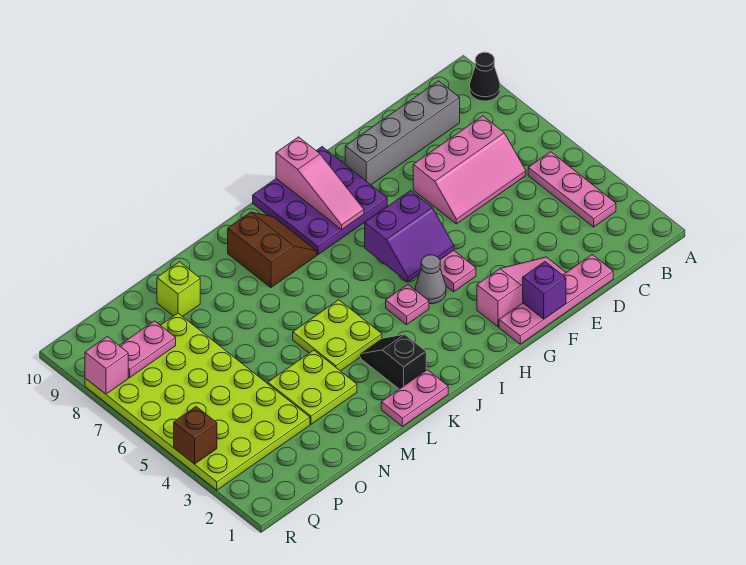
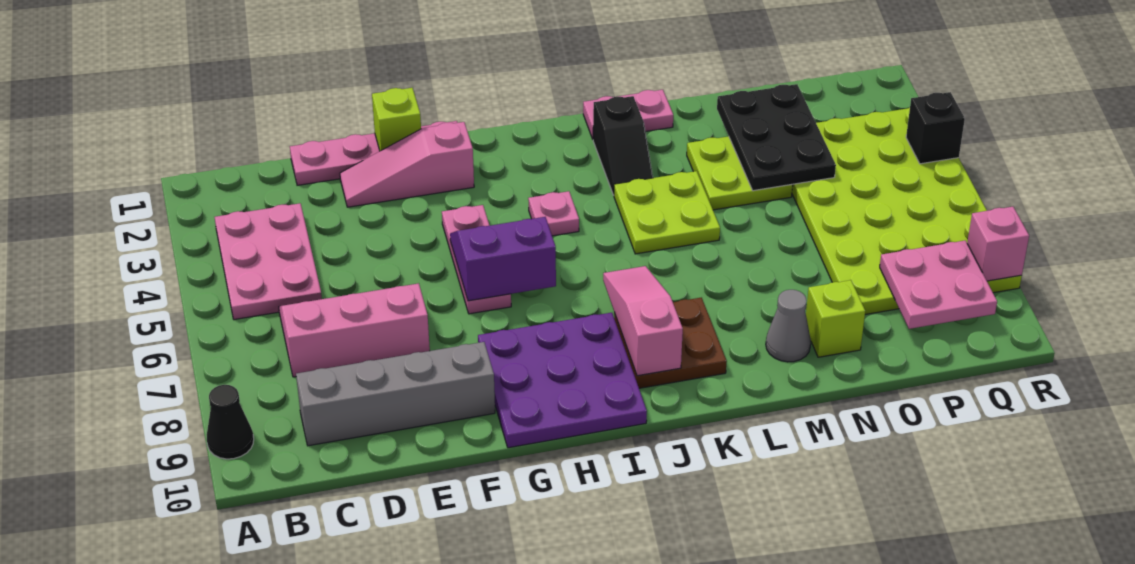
pink 1x3 plate [528,152,616,227] -> pink 2x3 plate [215,203,322,320]
purple 1x1 brick [523,262,566,319] -> lime 1x1 brick [372,88,421,151]
grey 1x1 cone [416,255,446,304] -> grey 1x1 cone moved to [766,290,811,362]
pink 1x3 slope [276,137,364,230] -> pink 1x3 slope moved to [603,266,683,376]
brown 2x2 slope [228,212,317,288] -> brown 2x2 plate [614,298,727,388]
none -> black 2x3 plate [717,84,836,191]
pink 1x2 plate [119,321,176,378] -> pink 2x2 plate [880,240,997,329]
brown 1x1 brick [174,407,217,464] -> black 1x1 brick [906,92,965,164]

